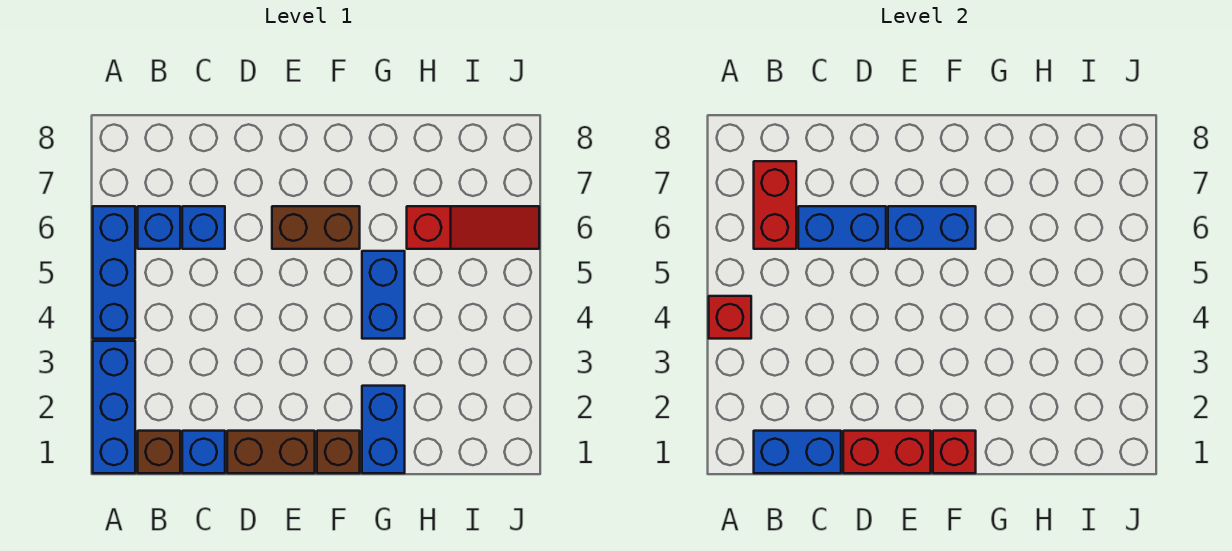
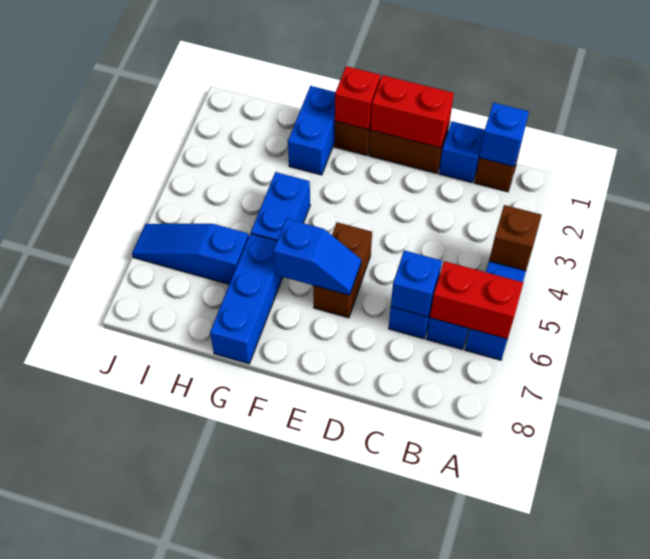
blue 1x3 brick [93,341,135,473] -> blue 1x3 brick moved to [210,234,283,364]
red 1x1 brick [709,296,751,339] -> brown 1x1 brick [489,205,542,271]
blue 1x2 brick [754,431,841,473] -> blue 1x1 brick [479,103,529,167]
red 1x2 brick [754,161,796,249] -> red 1x2 brick turned to [430,261,523,339]
blue 1x2 brick [798,206,886,249] -> blue 1x1 brick [391,250,442,317]
brown 1x2 brick [272,206,360,249] -> brown 1x2 brick turned to [313,222,372,318]
blue 1x2 brick [888,206,976,249] -> blue 1x2 slope [273,219,361,295]
red 1x3 slope [407,206,539,249] -> blue 1x3 slope [132,224,249,284]

